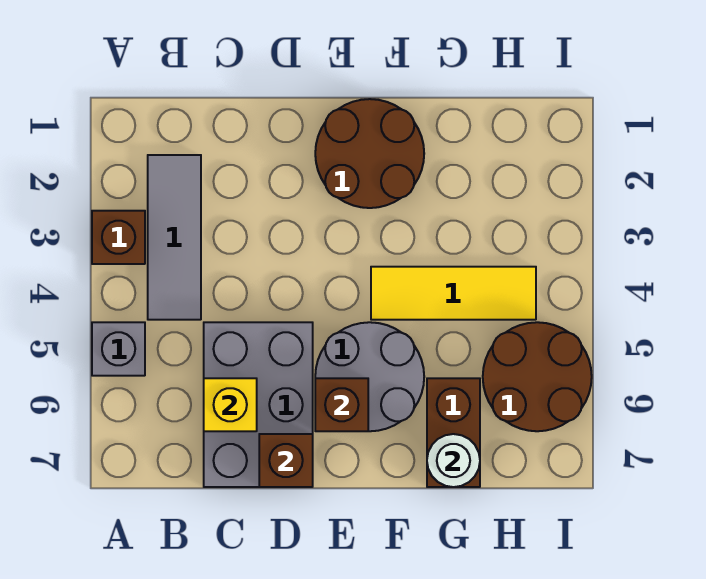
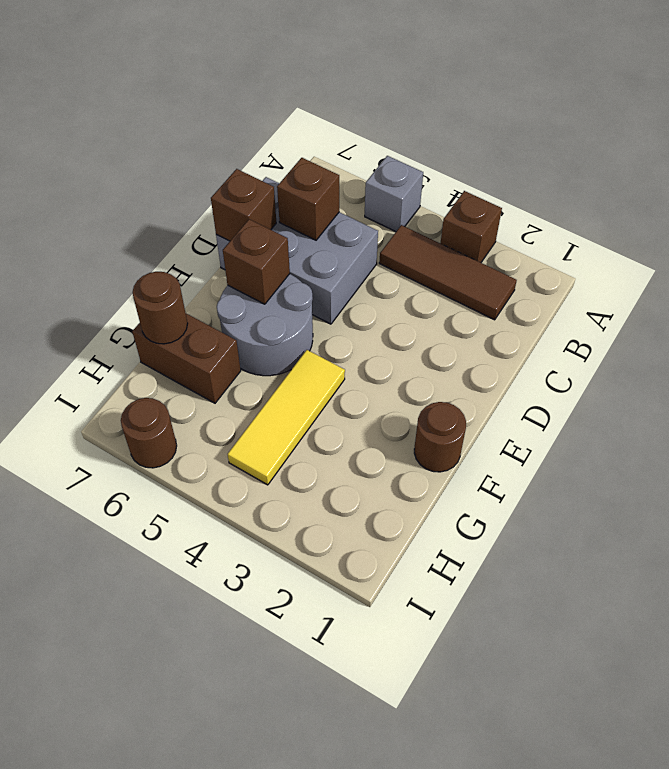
grey 1x3 tile [148,155,201,320] -> brown 1x3 tile [379,225,517,320]
yellow 1x1 brick [204,378,257,431] -> brown 1x1 brick [277,158,339,240]
brown 2x2 round brick [315,99,424,208] -> brown 1x1 round brick [414,402,466,472]
white 1x1 round brick [427,434,480,487] -> brown 1x1 round brick [133,272,188,344]
brown 2x2 round brick [483,322,592,431] -> brown 1x1 round brick [121,398,177,468]

